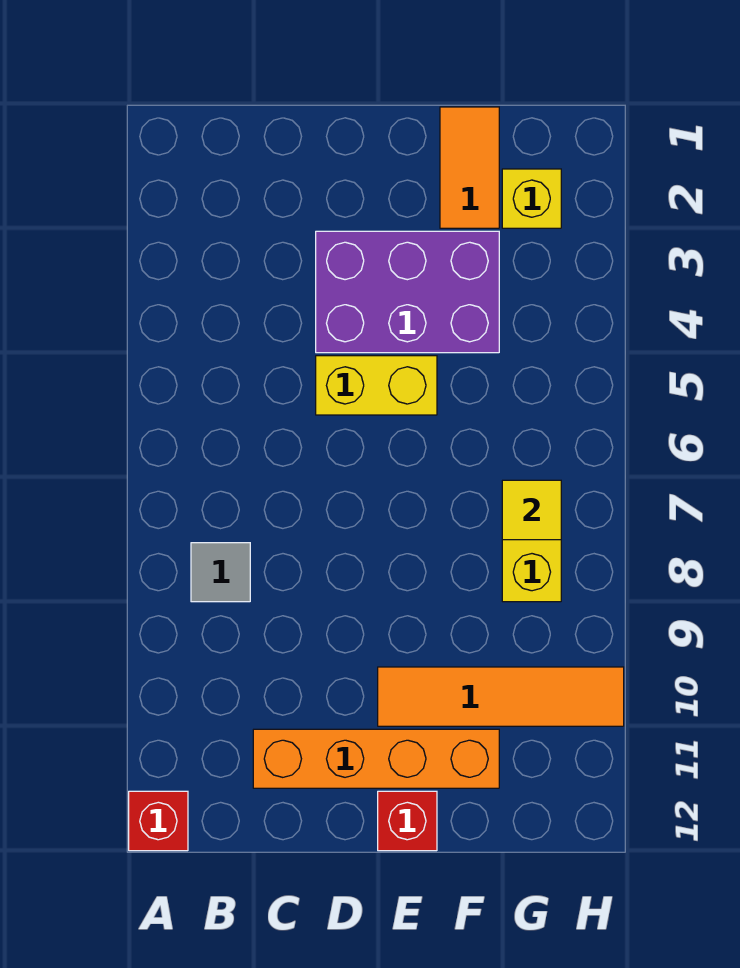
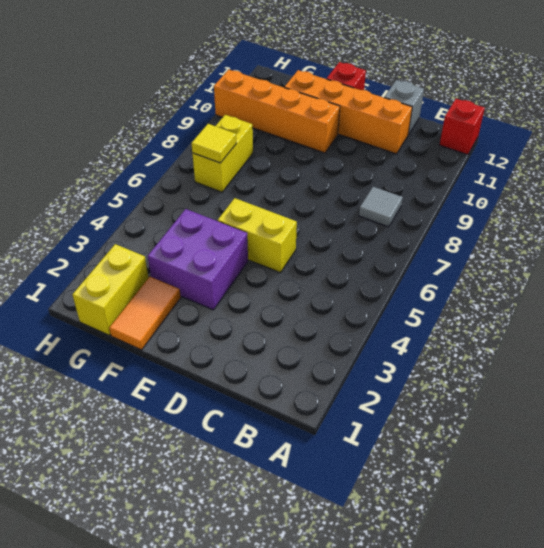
none -> grey 1x1 brick [384,80,424,135]
purple 2x3 brick [316,231,499,353] -> purple 2x2 brick [148,209,248,310]
orange 1x4 tile [378,667,624,726] -> orange 1x4 brick [214,69,340,153]
yellow 1x1 brick [502,169,561,228] -> yellow 1x2 brick [72,244,149,335]

